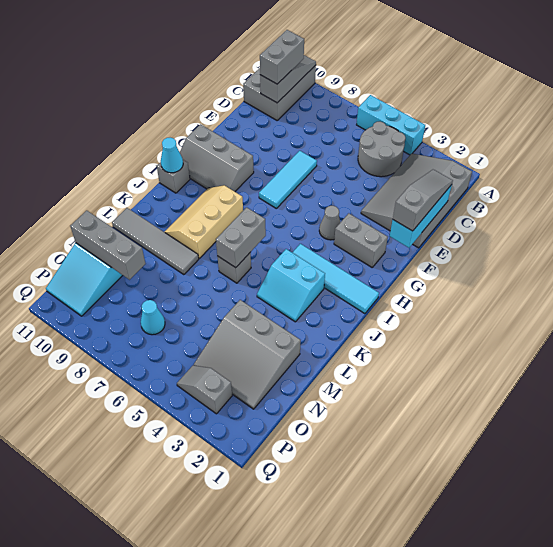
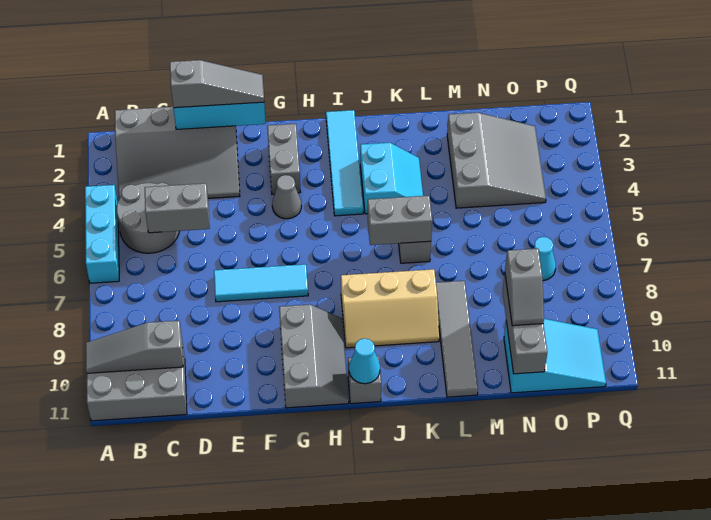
grey 1x2 brick [260,30,304,84] -> grey 1x2 brick moved to [145,183,210,233]
grey 1x3 slope [393,170,453,231] -> grey 1x3 slope turned to [170,60,264,108]
grey 1x2 slope [177,365,232,414] -> grey 1x2 slope moved to [505,249,544,326]

